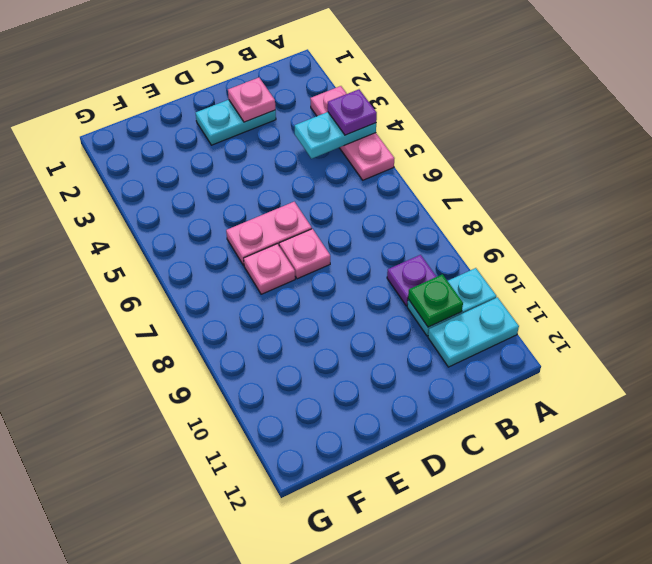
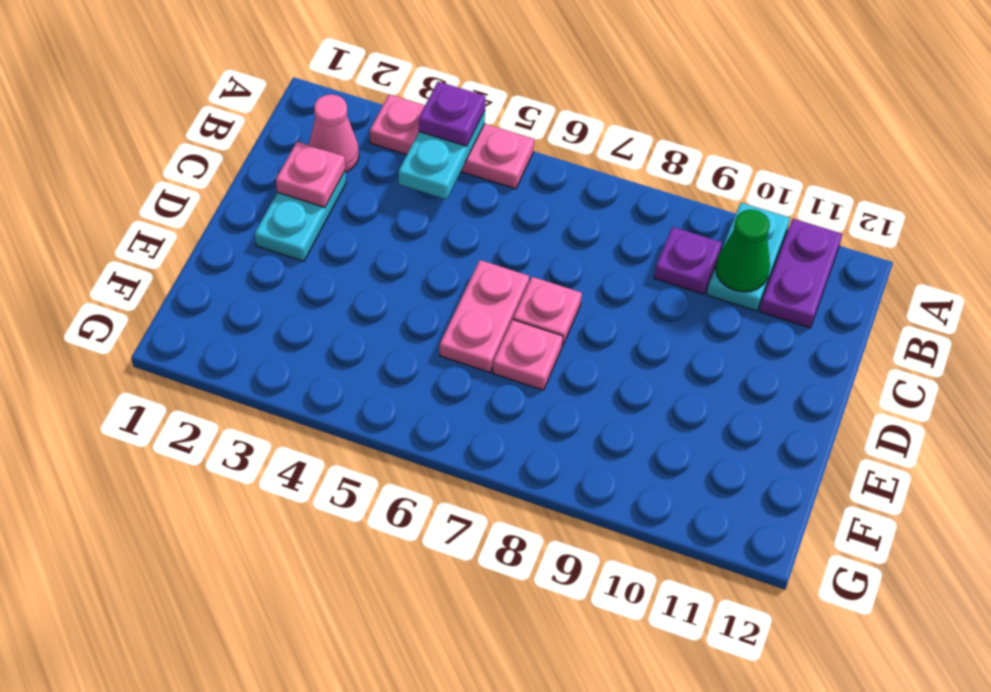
cyan 1x2 plate [428,297,519,367] -> purple 1x2 plate [760,219,842,328]
none -> pink 1x1 cone [309,94,359,172]
green 1x1 plate [408,274,463,327] -> green 1x1 cone [716,210,770,292]

